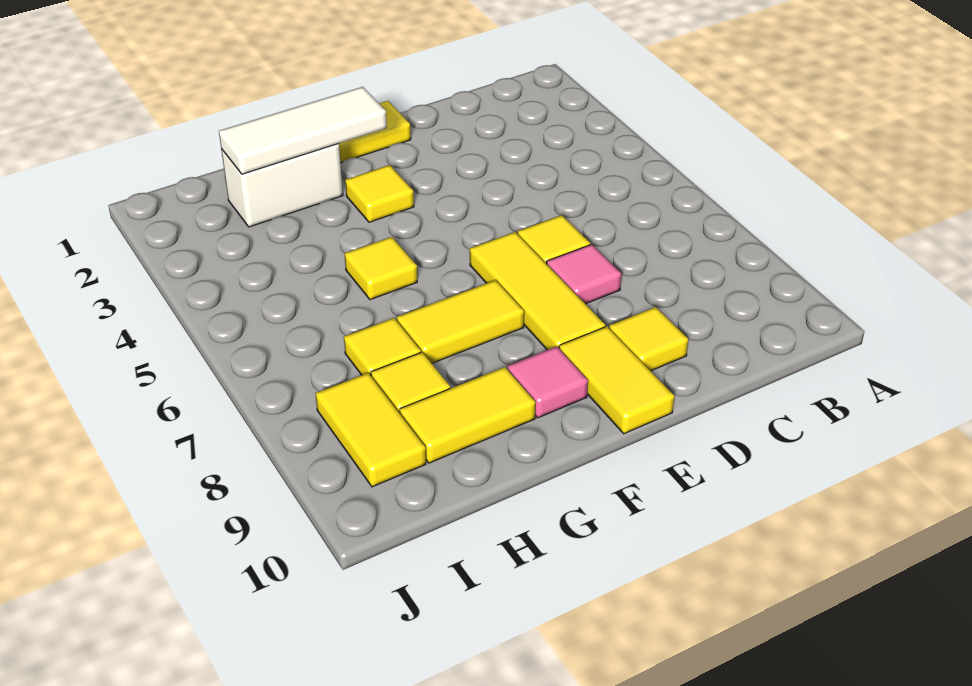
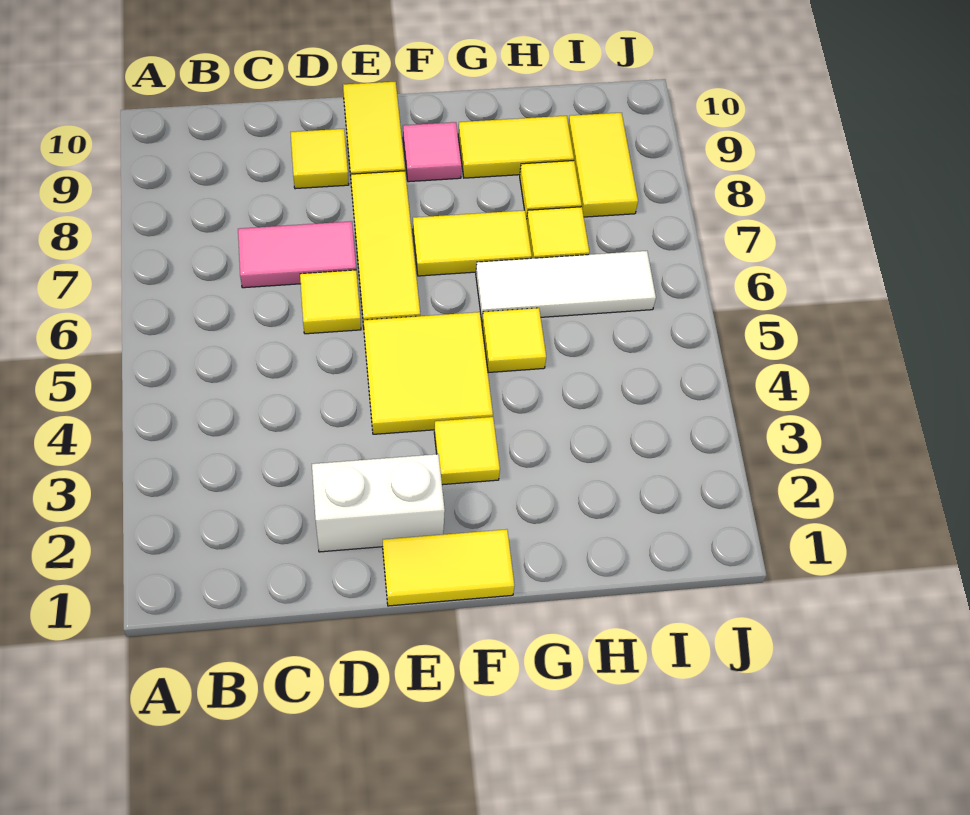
pink 1x1 tile [547,244,621,304] -> pink 1x2 tile [238,221,356,288]
none -> yellow 2x2 tile [364,312,493,434]
white 1x3 tile [219,87,387,174] -> white 1x3 tile moved to [476,251,656,320]
white 1x2 brick [221,144,343,227] -> white 1x2 brick moved to [312,454,445,552]

